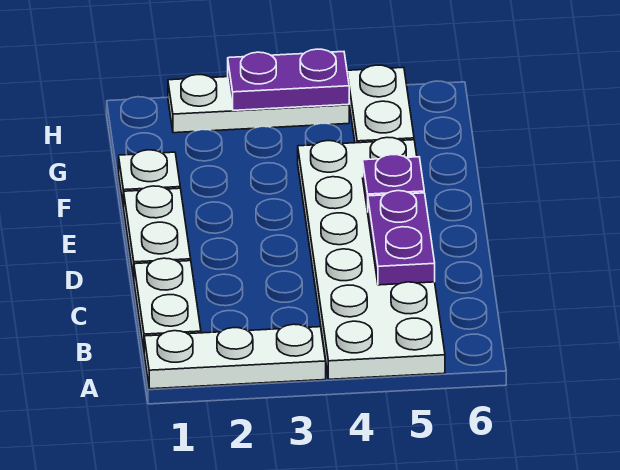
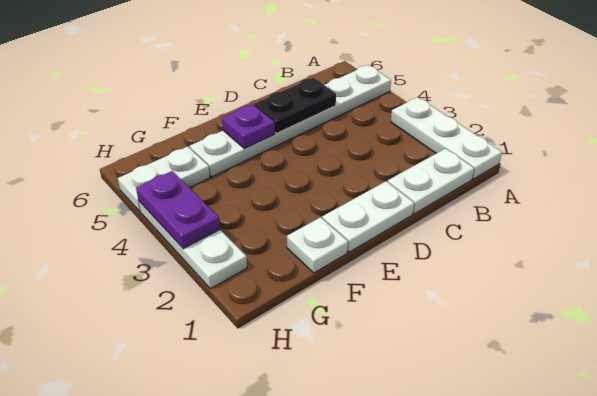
white 2x6 plate [298,137,445,379] -> white 1x6 plate [189,65,391,177]
purple 1x2 plate [368,191,435,285] -> black 1x2 plate [254,77,336,133]

